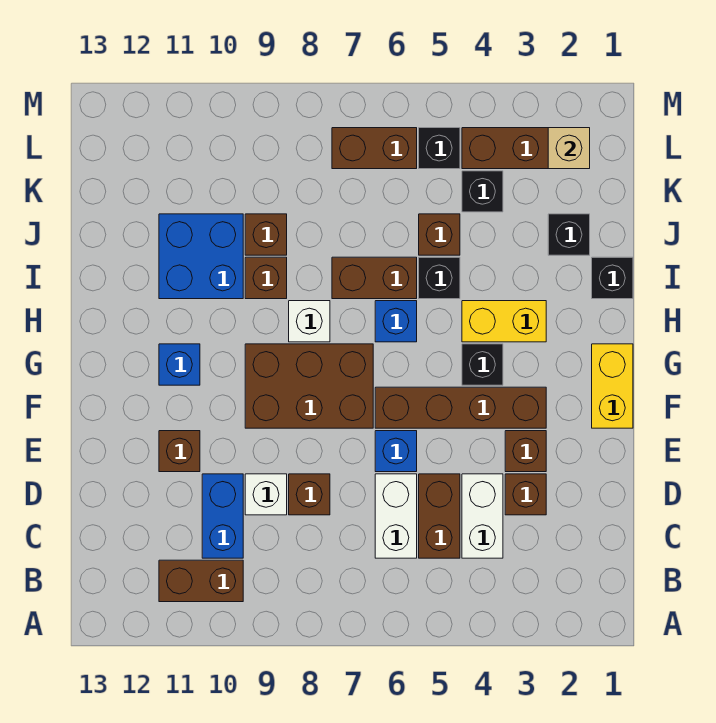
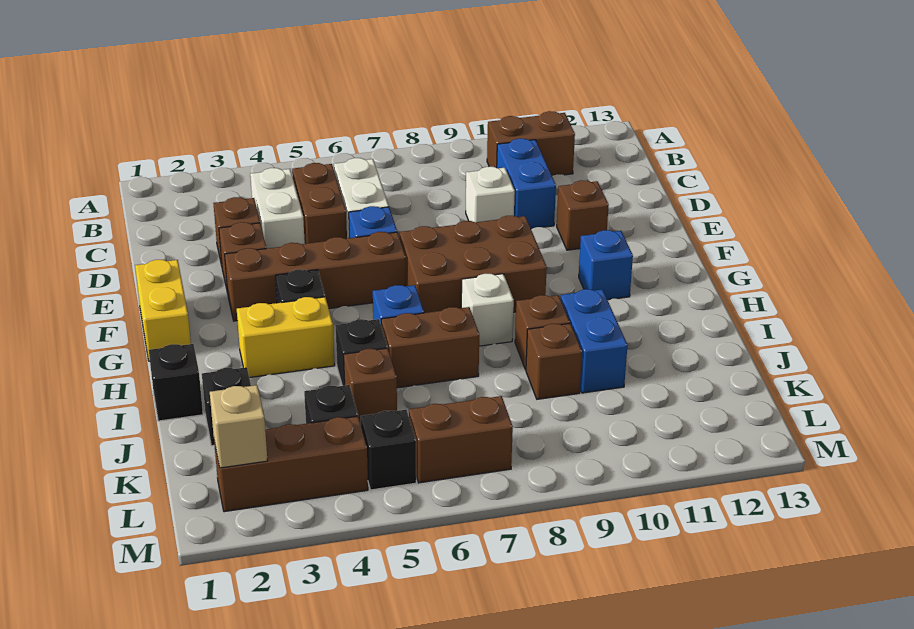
brown 1x1 brick [289,474,330,515] -> none
blue 2x2 brick [159,214,243,299] -> blue 1x2 brick [561,289,627,393]

